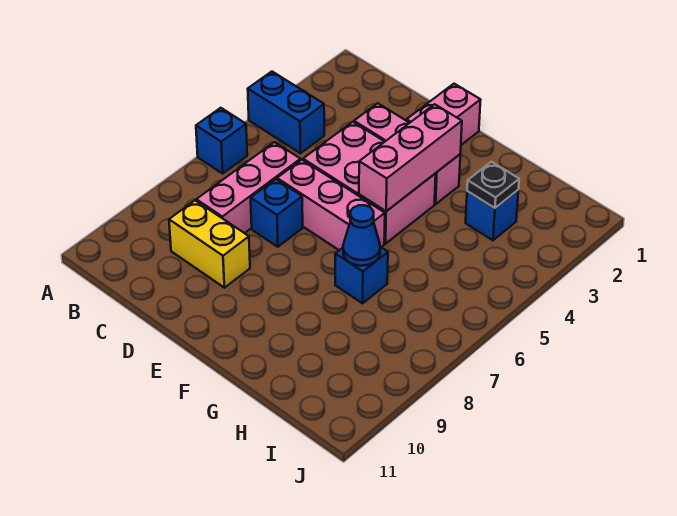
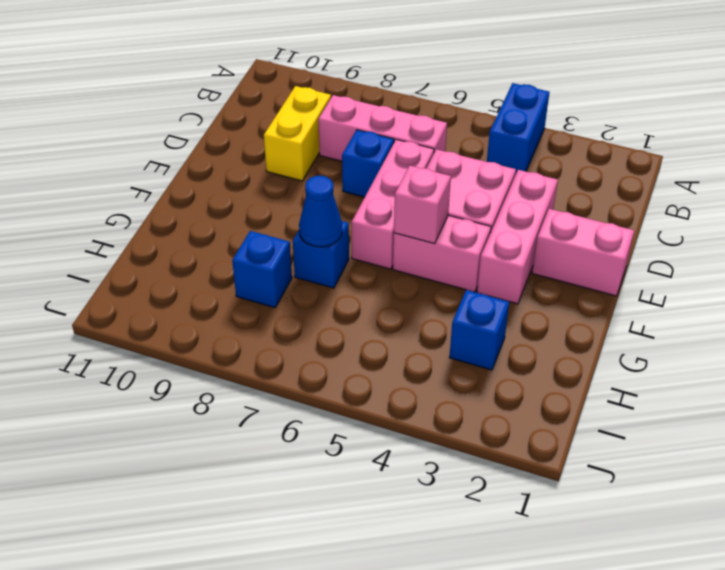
blue 1x1 brick [196,108,247,173] -> blue 1x1 brick moved to [232,231,292,308]
pink 1x3 brick [359,104,462,211] -> pink 1x1 brick [394,165,451,243]
black 1x1 plate [467,162,519,208] -> none

